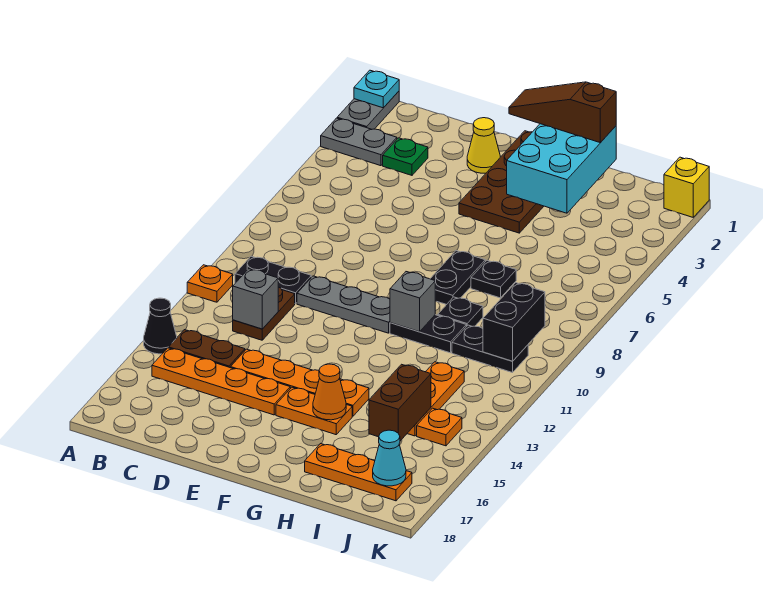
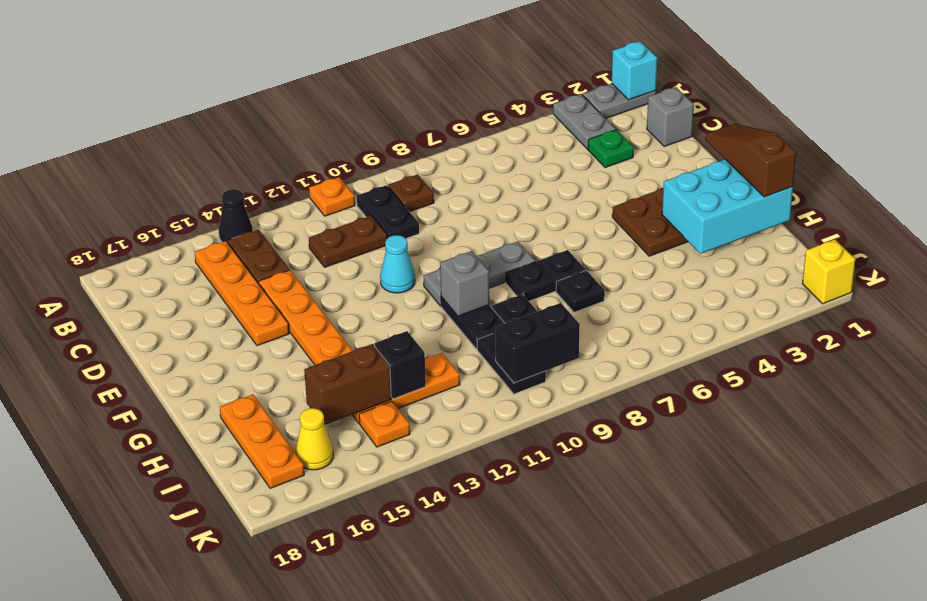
cyan 1x1 plate [354,70,399,108] -> cyan 1x1 brick [612,41,657,100]
none -> brown 1x1 plate [388,174,434,212]
grey 1x1 brick [233,269,278,329] -> grey 1x1 brick moved to [647,87,694,147]
grey 1x3 plate [297,276,390,333] -> grey 1x3 plate turned to [424,241,535,306]
yellow 1x1 cone [467,118,500,173] -> yellow 1x1 cone moved to [296,408,333,470]
orange 1x2 plate [276,387,352,435] -> none
orange 1x1 cone [313,364,346,420] -> none
none -> black 1x1 brick [374,331,426,399]
cyan 1x1 cone [373,430,406,486] -> cyan 1x1 cone moved to [380,235,415,293]

